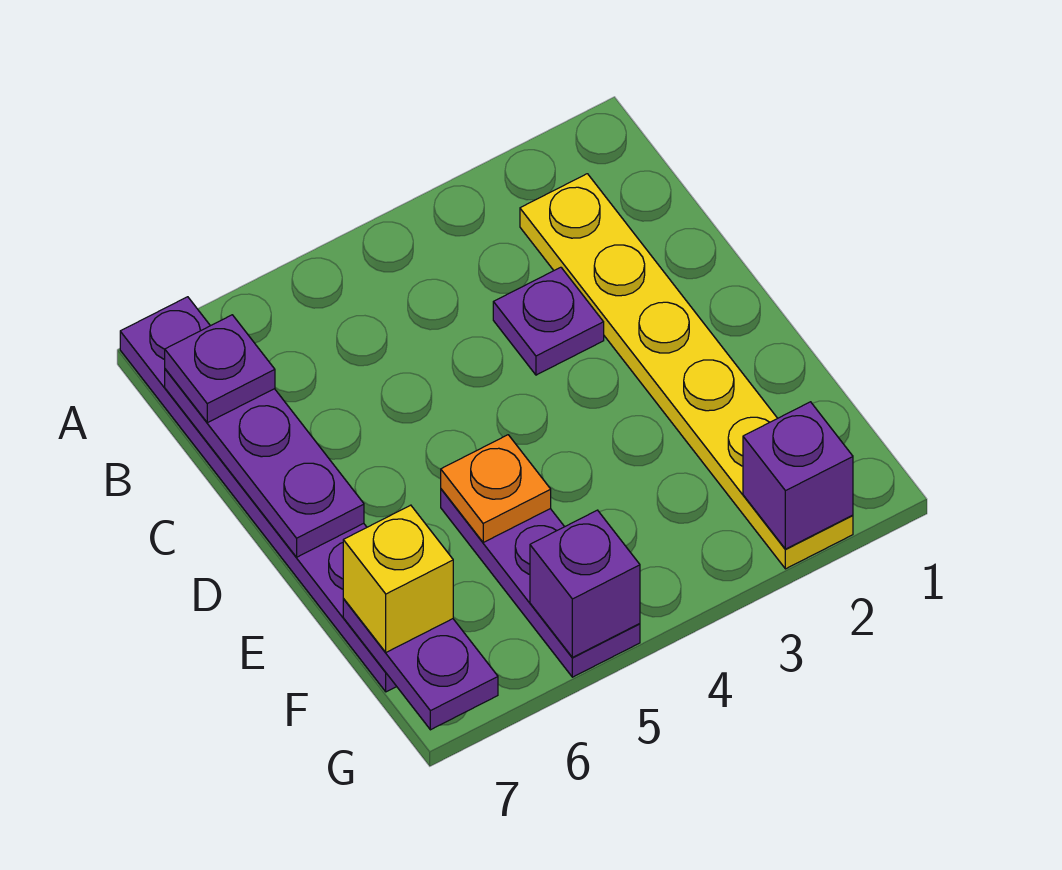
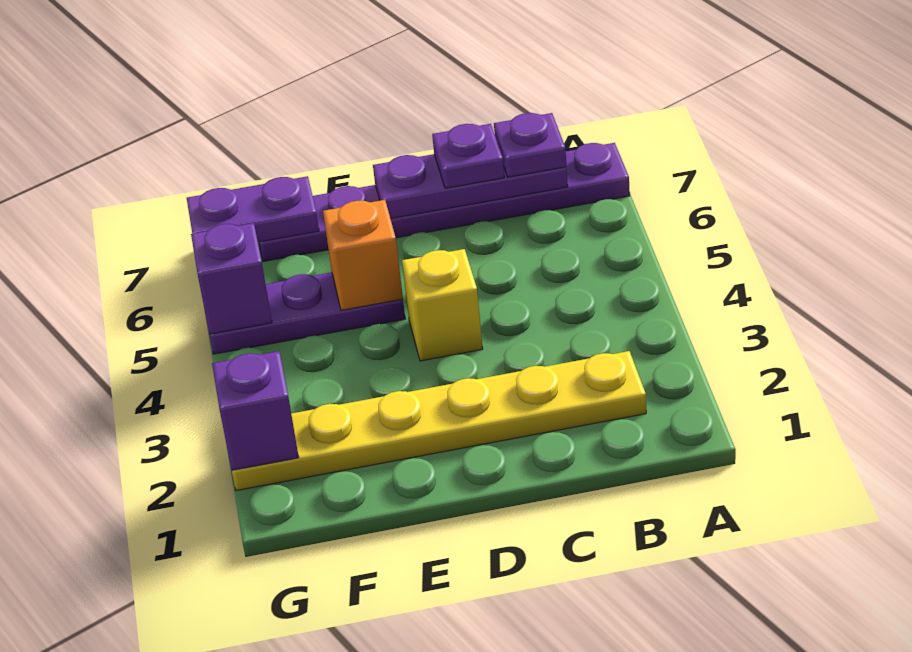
purple 1x1 plate [493,267,604,375] -> purple 1x1 plate moved to [432,124,504,188]
orange 1x1 plate [441,435,551,542] -> orange 1x1 brick [323,200,403,310]
yellow 1x1 brick [343,505,453,652] -> yellow 1x1 brick moved to [402,249,483,361]

